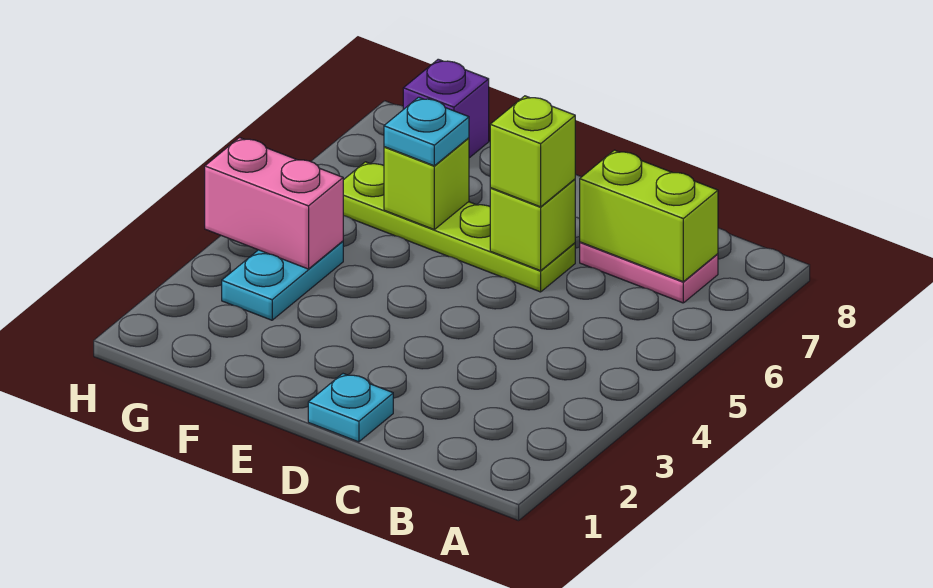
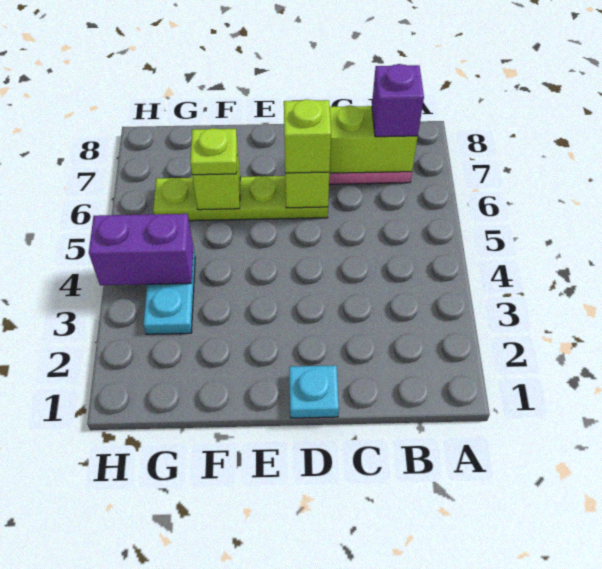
cyan 1x1 plate [384,97,469,166] -> lime 1x1 plate [190,128,237,175]
pink 1x2 brick [205,138,343,269] -> purple 1x2 brick [89,214,193,285]
purple 1x1 brick [403,59,489,158] -> purple 1x1 brick moved to [372,64,424,137]

